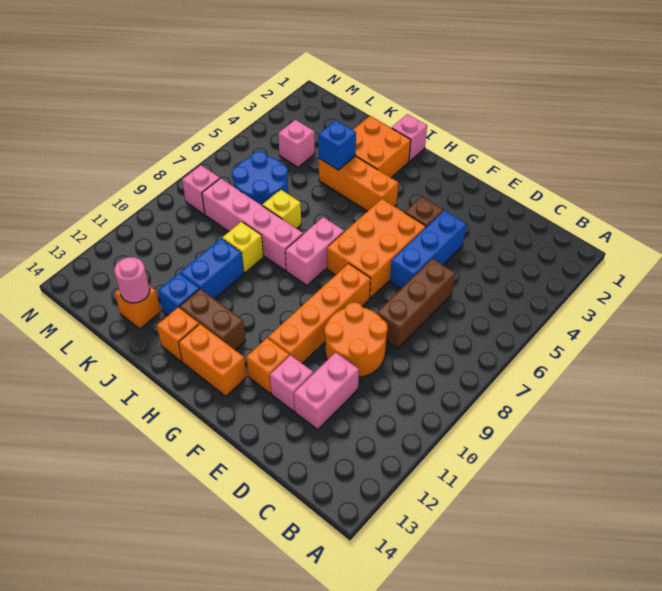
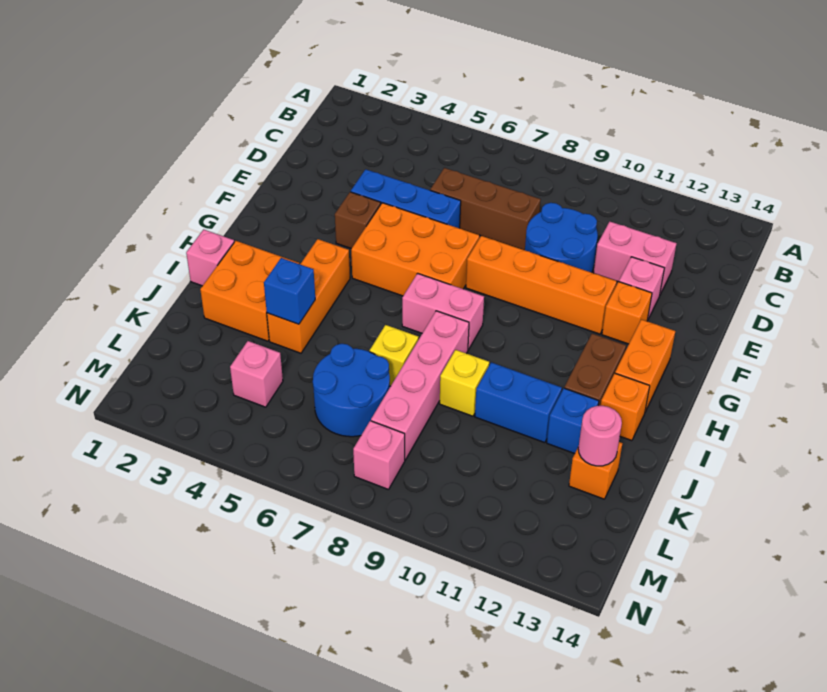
orange 2x2 round brick [324,302,388,377] -> blue 2x2 round brick [525,203,598,273]

